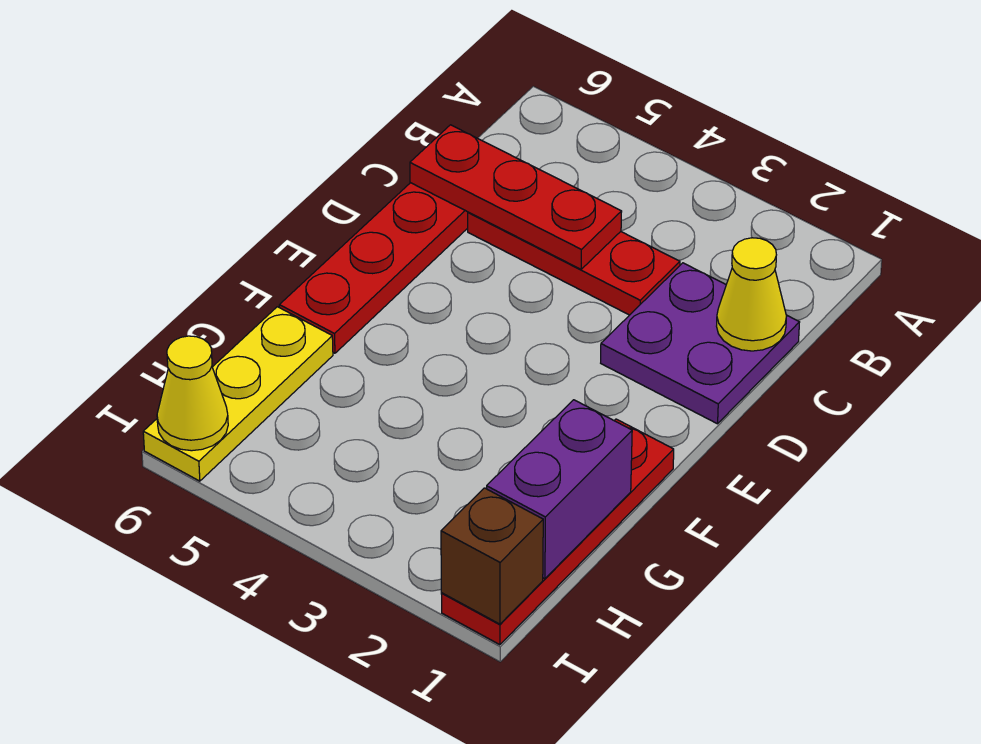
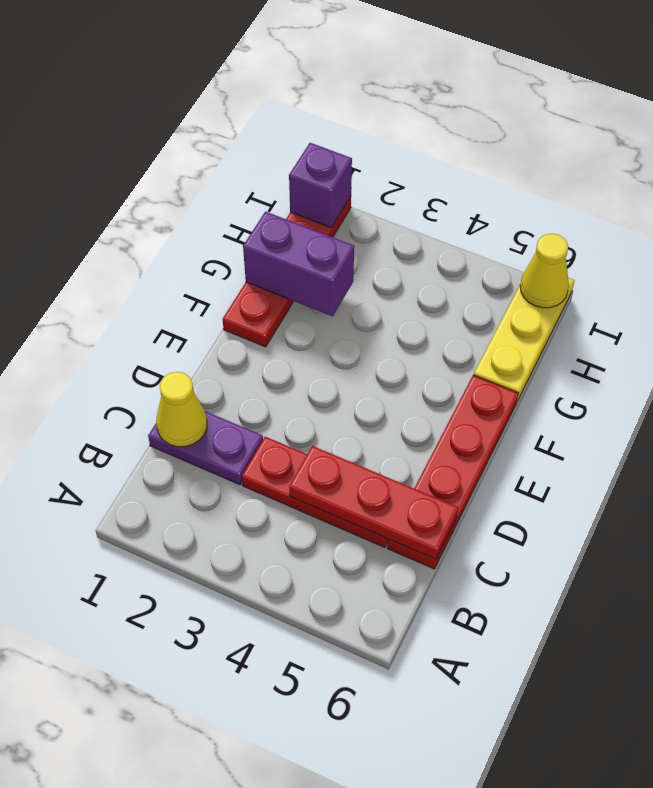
purple 2x2 plate [601,263,800,424] -> purple 1x2 plate [148,411,263,485]
purple 1x2 brick [487,400,632,579] -> purple 1x2 brick turned to [243,212,354,316]
brown 1x1 brick [441,488,543,624] -> purple 1x1 brick [289,143,352,228]

